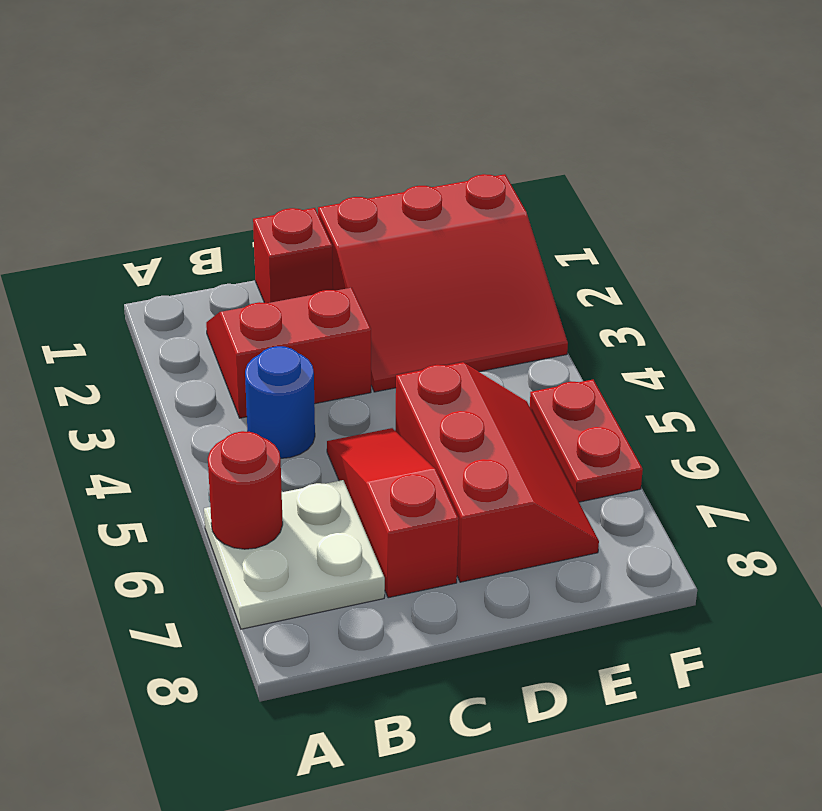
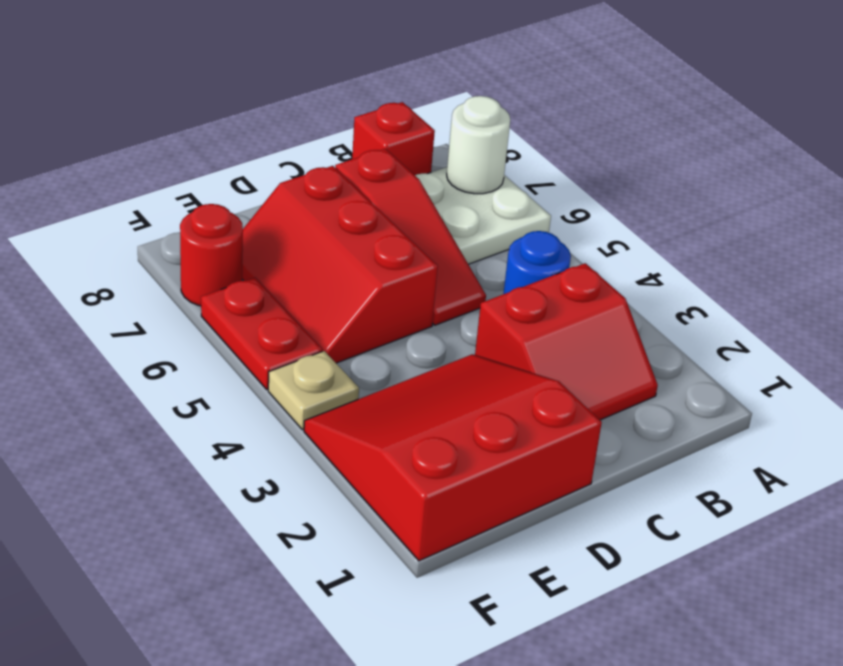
red 1x1 round brick [208,431,283,549] -> red 1x1 round brick moved to [180,204,243,306]
none -> white 1x1 round brick [447,96,510,194]
red 1x1 brick [253,208,333,303] -> red 1x1 brick moved to [352,102,435,175]
none -> tan 1x1 plate [268,351,359,430]

